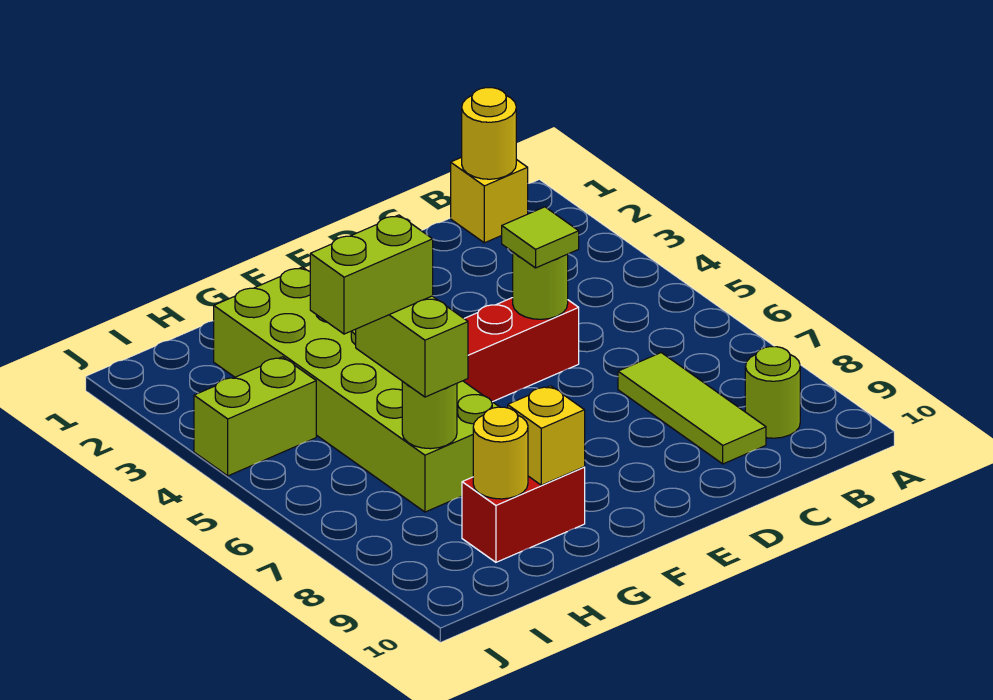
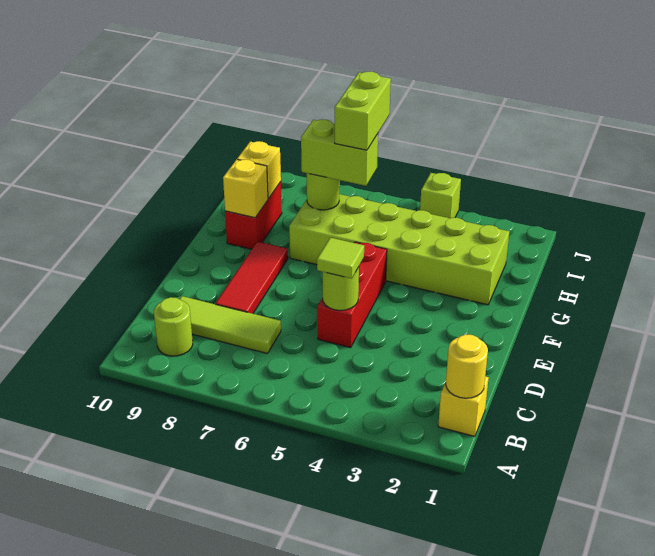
none -> red 1x3 tile [216,242,288,314]
yellow 1x1 round brick [473,407,528,499] -> yellow 1x1 brick [237,141,281,198]
lime 1x2 brick [194,357,316,476] -> lime 1x1 brick [420,173,461,218]

